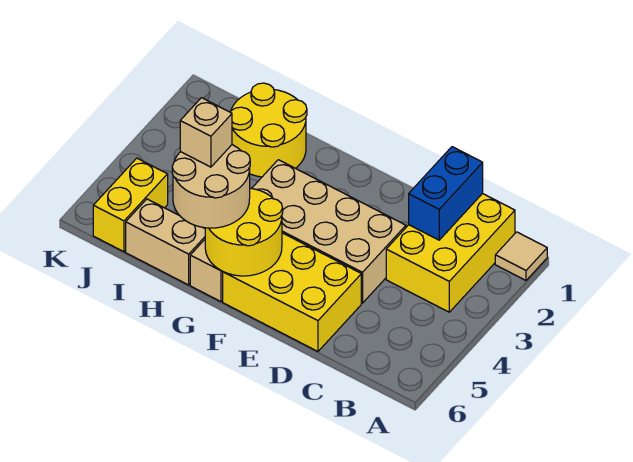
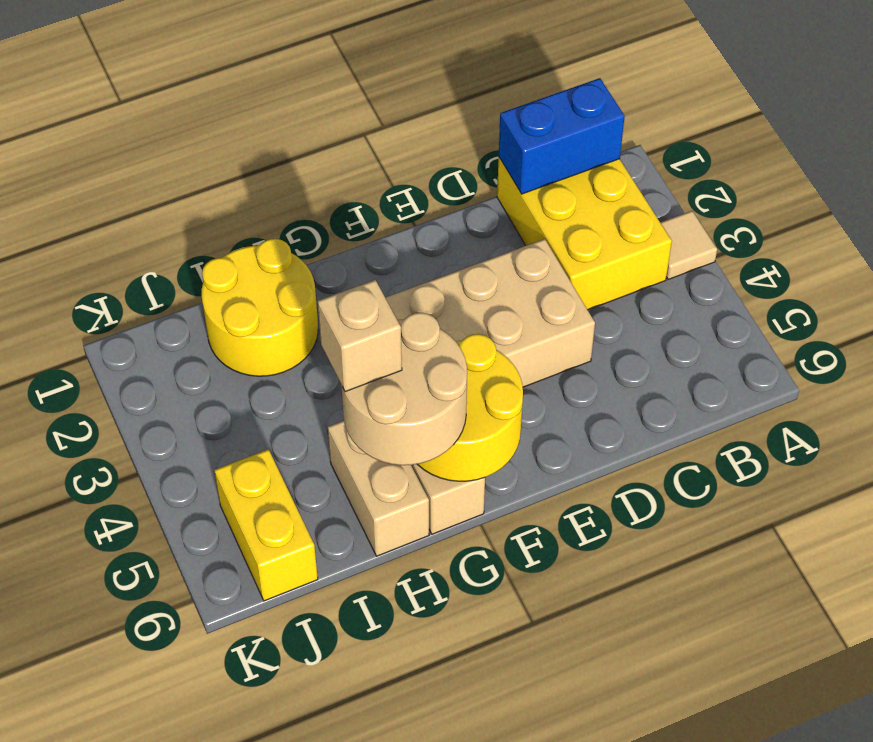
tan 1x1 tile [495,232,547,280] -> tan 1x1 tile moved to [660,211,717,279]
blue 1x2 brick [409,147,483,240] -> blue 1x2 brick turned to [499,78,625,194]
yellow 2x3 brick [223,233,361,351] -> none
tan 1x2 brick [126,199,205,285] -> tan 1x2 brick turned to [328,421,429,556]

